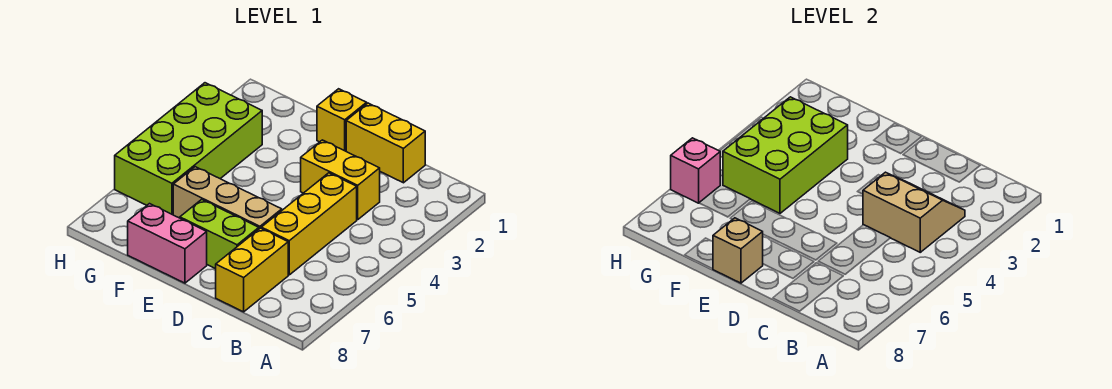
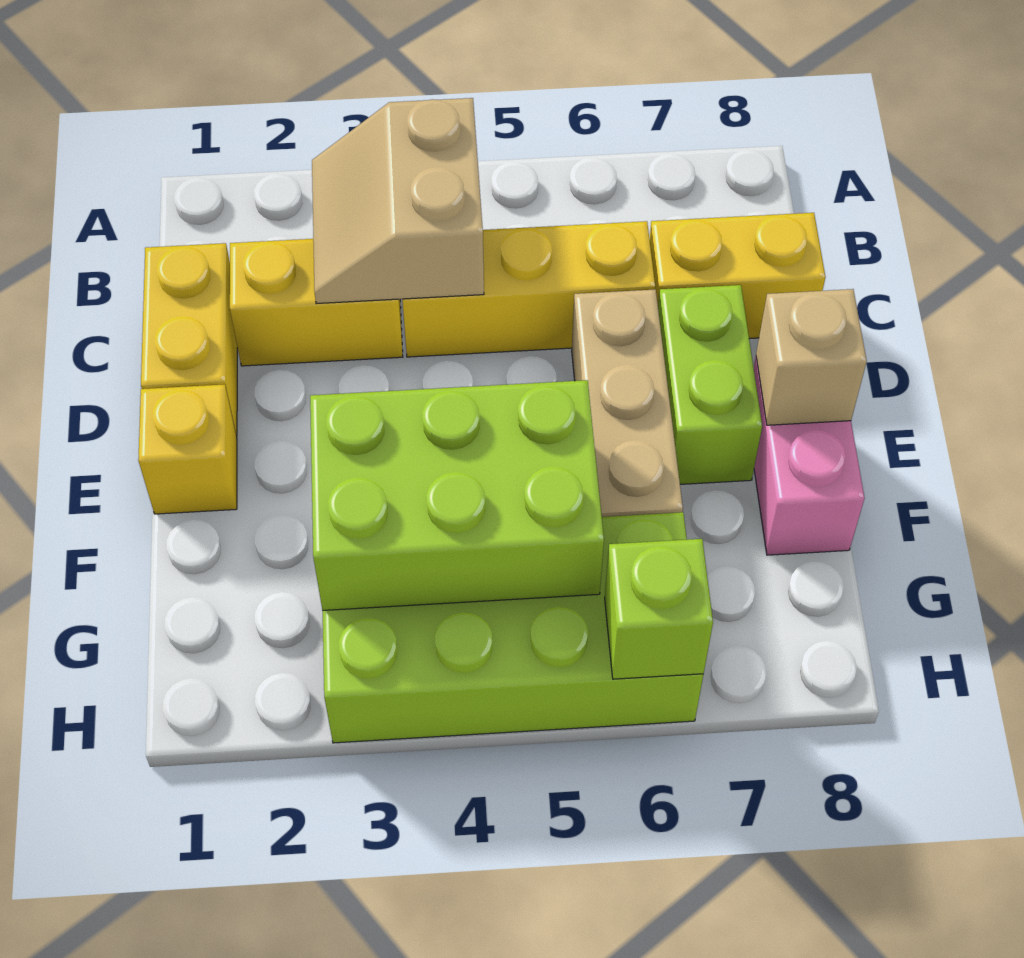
yellow 1x2 brick [301,140,380,220] -> yellow 1x2 brick turned to [230,239,403,366]
pink 1x1 brick [671,138,720,203] -> lime 1x1 brick [605,539,713,679]

